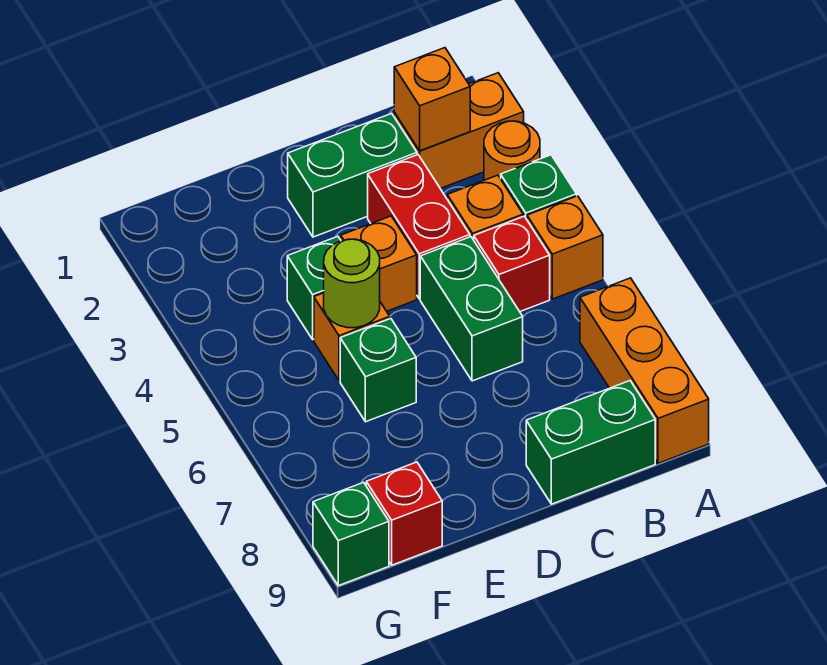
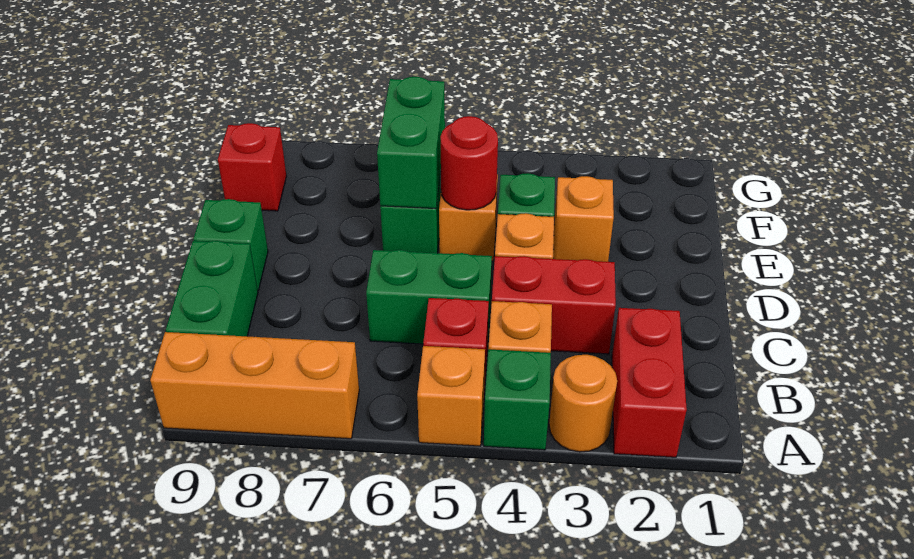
orange 1x2 brick [394,73,524,189] -> red 1x2 brick [612,308,687,457]
orange 1x1 brick [394,48,470,151] -> orange 1x1 brick moved to [553,176,614,262]
green 1x2 brick [288,113,417,237] -> green 1x2 brick moved to [377,77,445,209]
lime 1x1 round brick [324,239,380,328] -> red 1x1 round brick [440,116,498,210]
green 1x1 brick [313,482,389,586] -> green 1x1 brick moved to [193,199,268,290]

